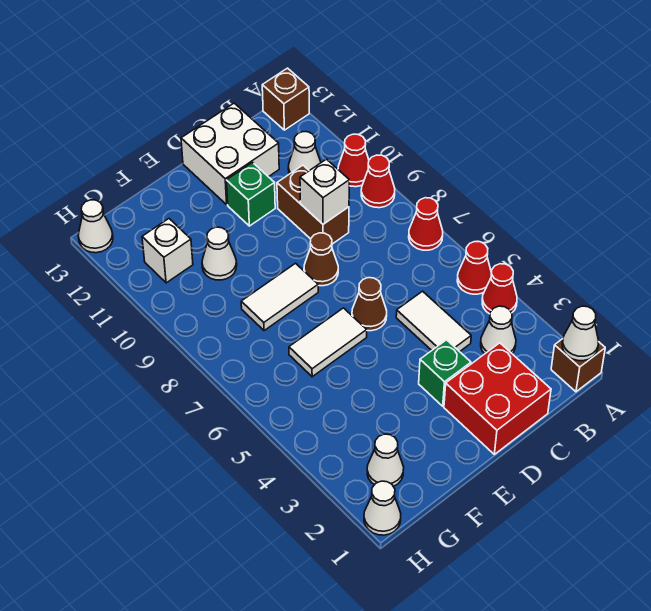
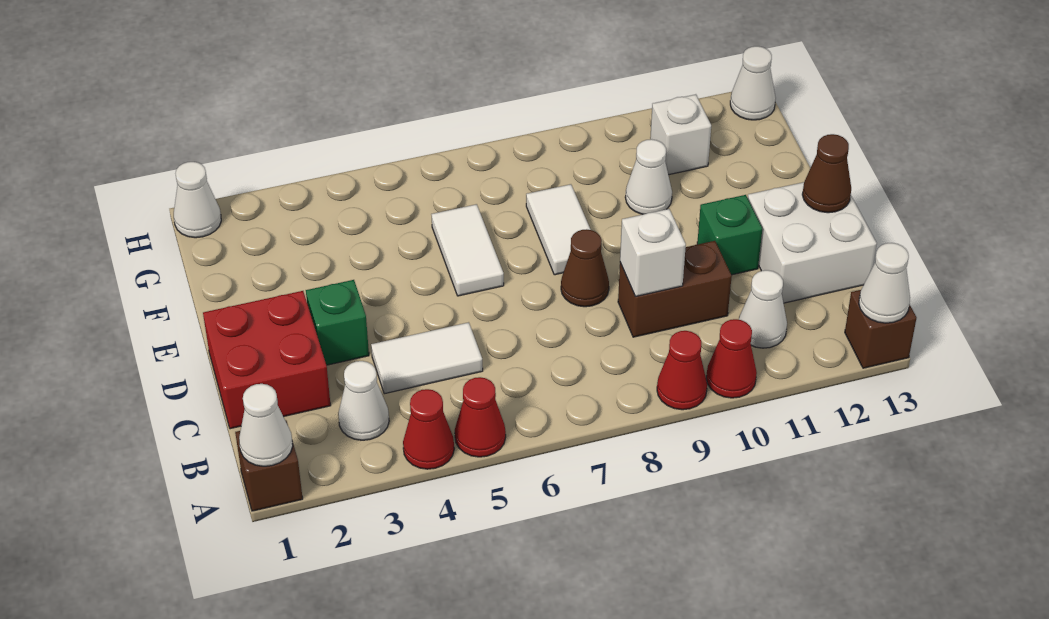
red 1x1 cone [409,198,443,250] -> none
brown 1x1 cone [352,278,387,331] -> brown 1x1 cone moved to [802,134,851,213]
white 1x1 cone [367,434,404,486] -> white 1x1 cone moved to [859,243,910,323]

